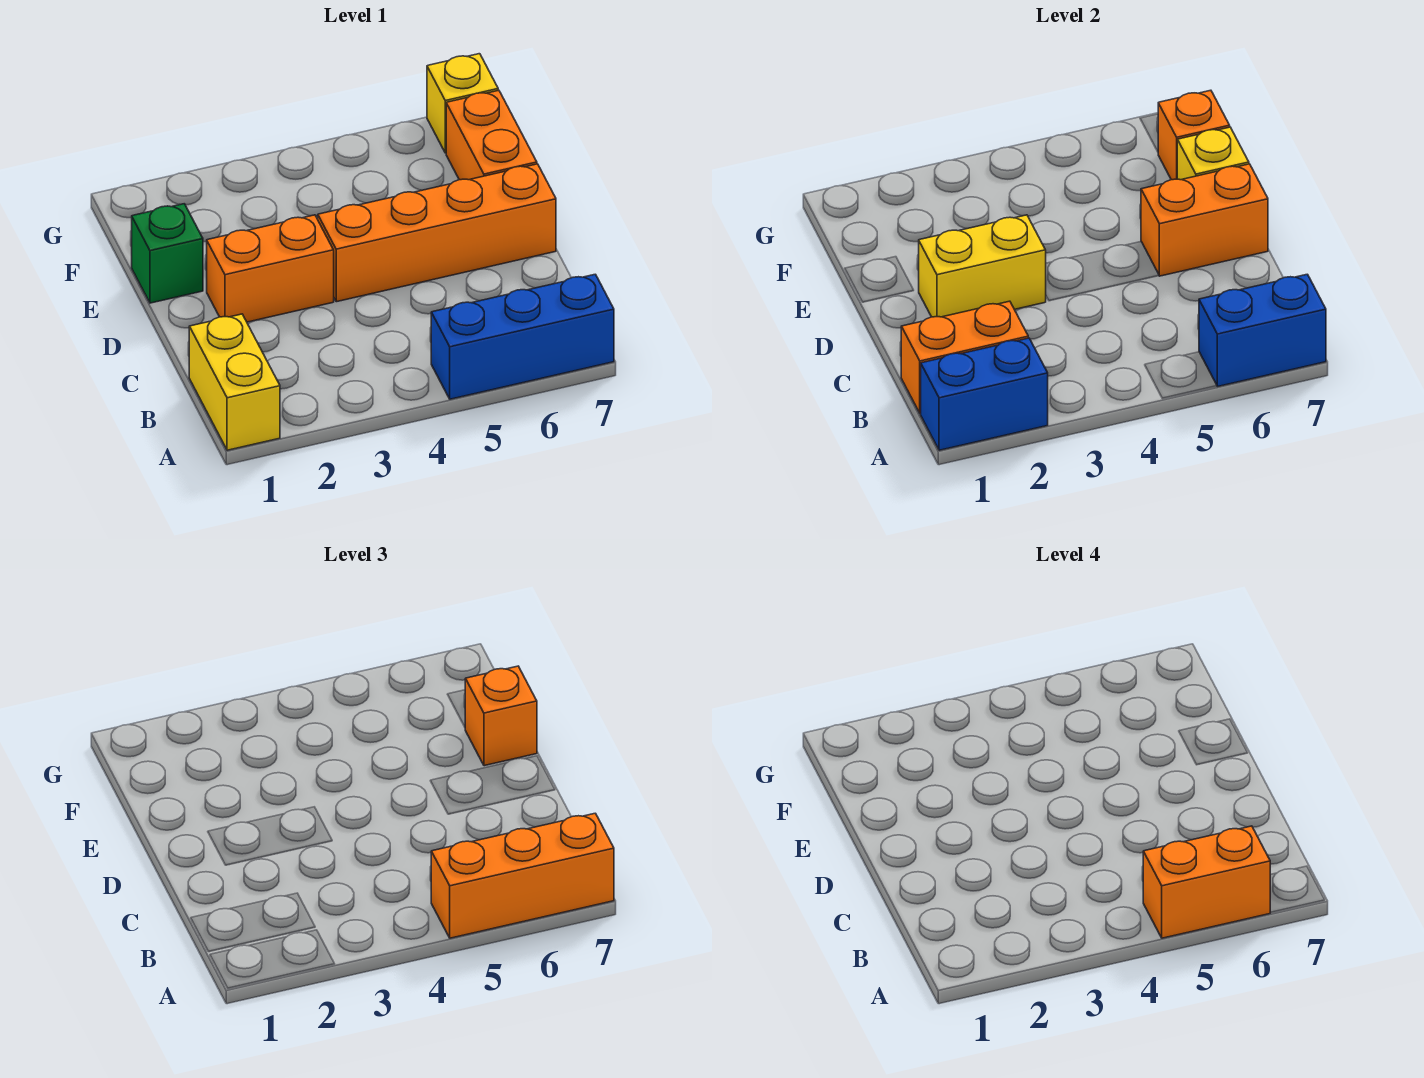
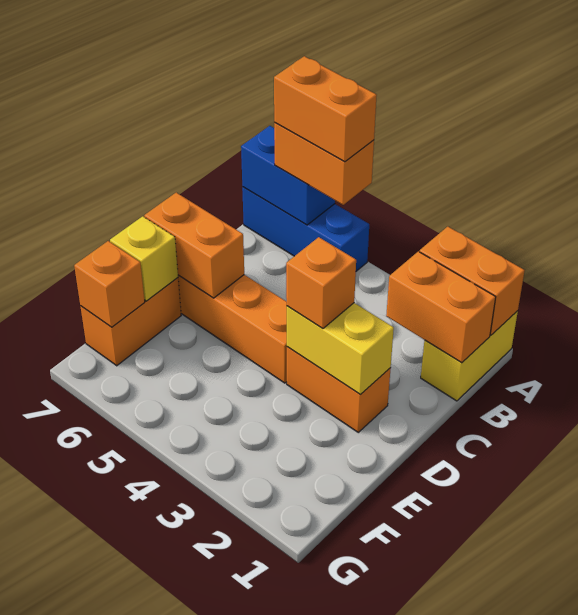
blue 1x2 brick [921,338,1048,450] -> orange 1x2 brick [420,227,525,335]
orange 1x3 brick [431,813,614,938] -> orange 1x2 brick [274,122,374,205]
green 1x1 brick [132,204,203,303] -> none
orange 1x1 brick [465,666,537,766] -> orange 1x1 brick moved to [286,237,356,328]
yellow 1x1 brick [427,54,498,153] -> none

